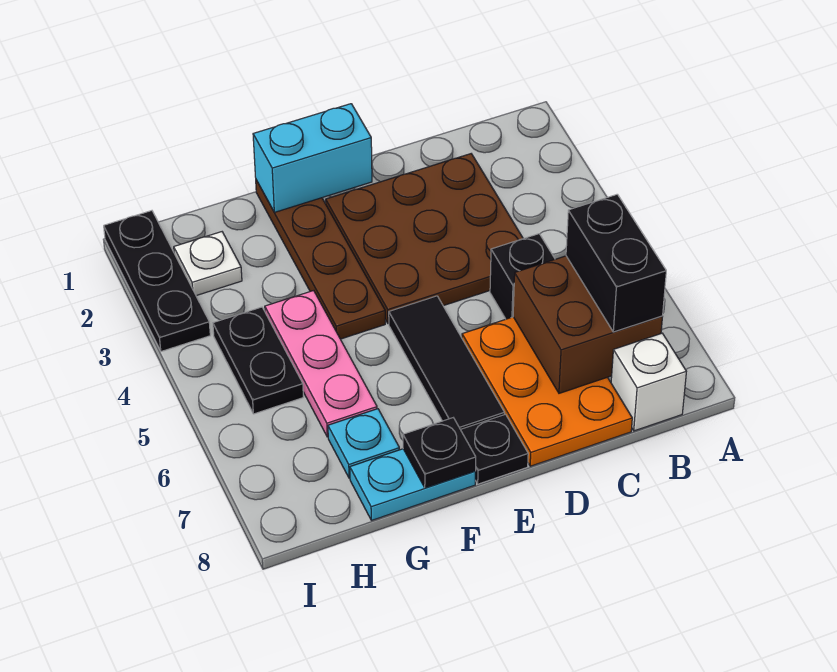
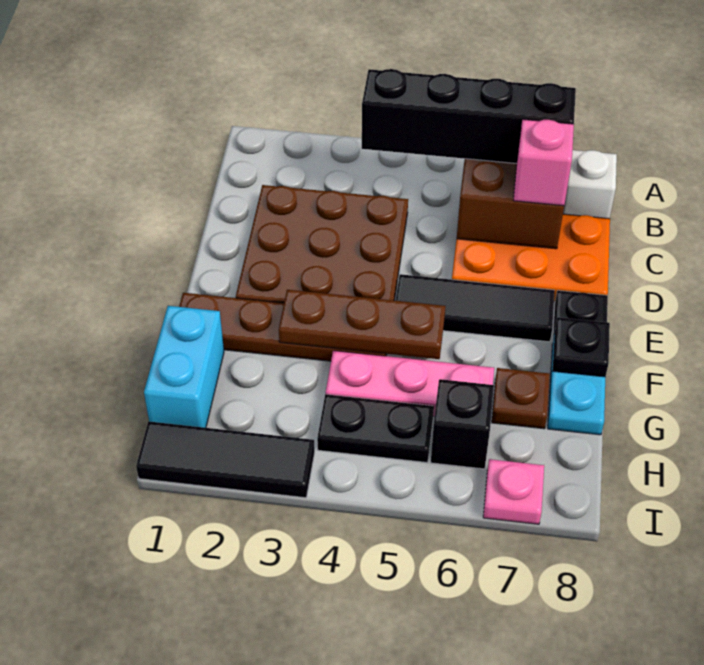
black 1x2 brick [566,194,666,332] -> black 1x4 brick [362,69,576,163]
black 1x1 brick [490,234,555,319] -> black 1x1 brick moved to [431,379,494,469]
none -> pink 1x1 brick [514,119,574,206]
cyan 1x2 brick [253,104,372,212] -> cyan 1x2 brick moved to [144,306,224,428]
none -> brown 1x3 plate [279,290,445,359]
cyan 1x1 plate [328,409,399,478] -> brown 1x1 plate [492,368,550,429]
white 1x1 plate [174,232,242,296] -> none
black 1x3 plate [104,211,210,351] -> black 1x3 tile [136,421,315,498]
none -> pink 1x1 plate [483,459,544,524]

